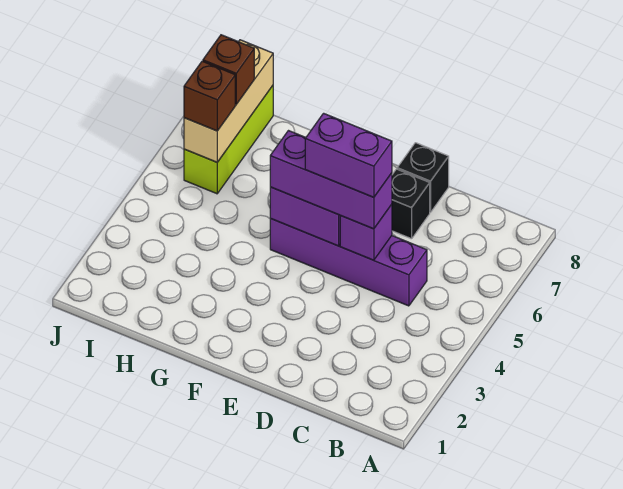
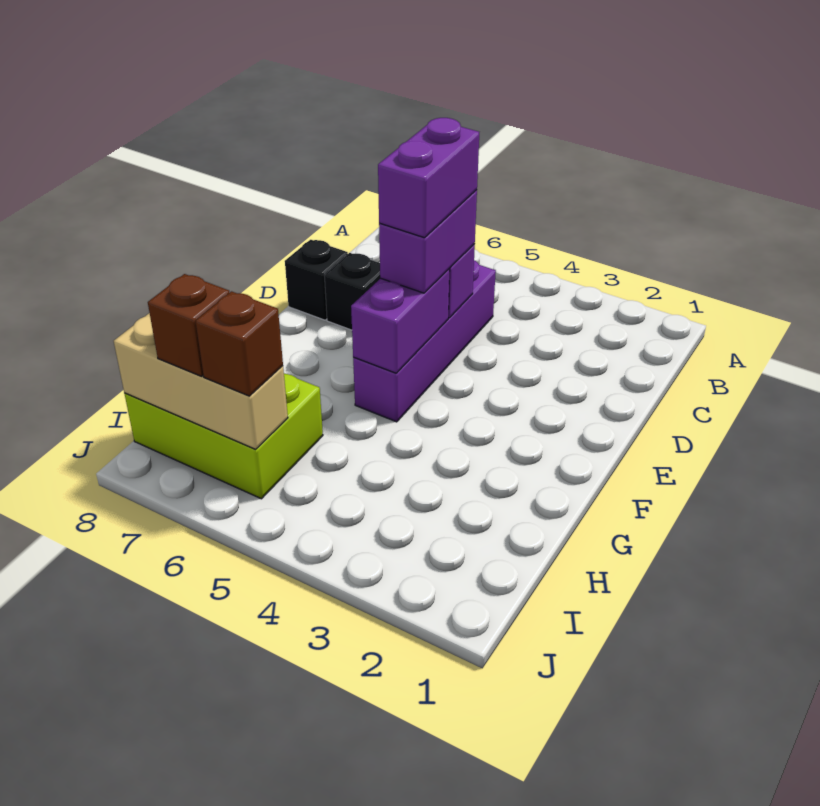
purple 1x3 brick [270,131,392,229] -> purple 1x2 brick [379,190,477,293]
lime 1x3 brick [184,86,273,194] -> lime 2x3 brick [124,373,323,499]

